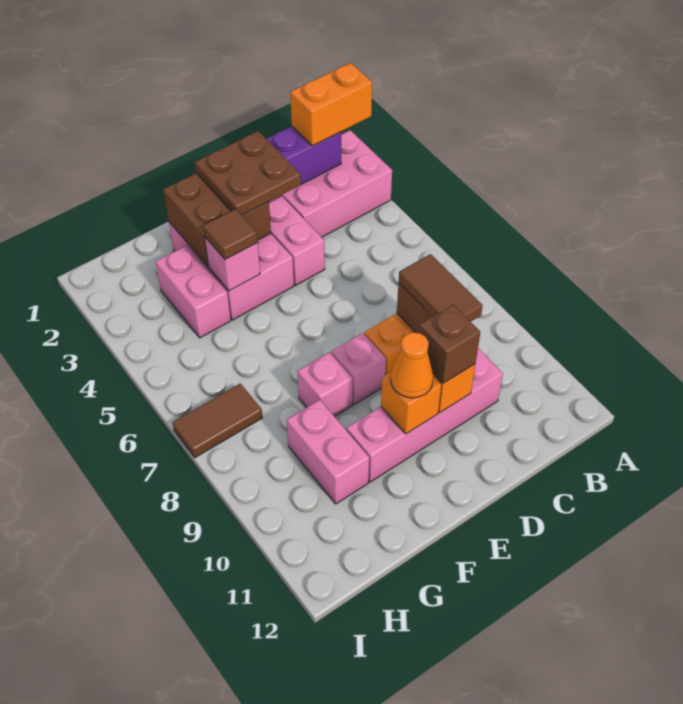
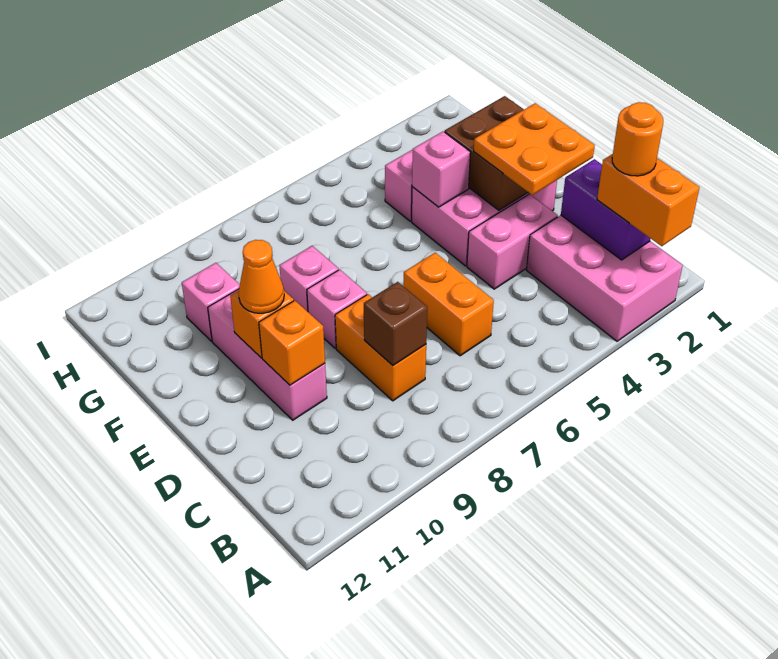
none -> orange 1x1 round brick [612,102,663,176]
none -> orange 1x2 brick [404,253,494,356]
brown 1x2 tile [399,254,483,322] -> none
pink 1x4 brick [346,348,503,482] -> pink 1x3 brick [208,289,327,420]
brown 2x2 plate [195,131,301,215] -> orange 2x2 plate [474,103,595,195]
brown 1x1 brick [419,305,480,383] -> none
brown 1x1 tile [203,209,258,260] -> none
pink 1x2 brick [287,400,369,504] -> pink 1x1 brick [182,263,240,341]
brown 1x2 tile [172,383,263,458] -> none

